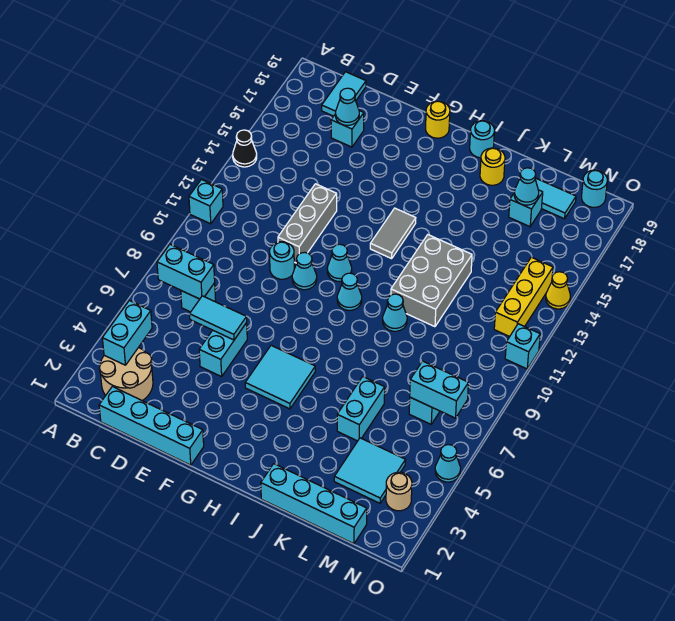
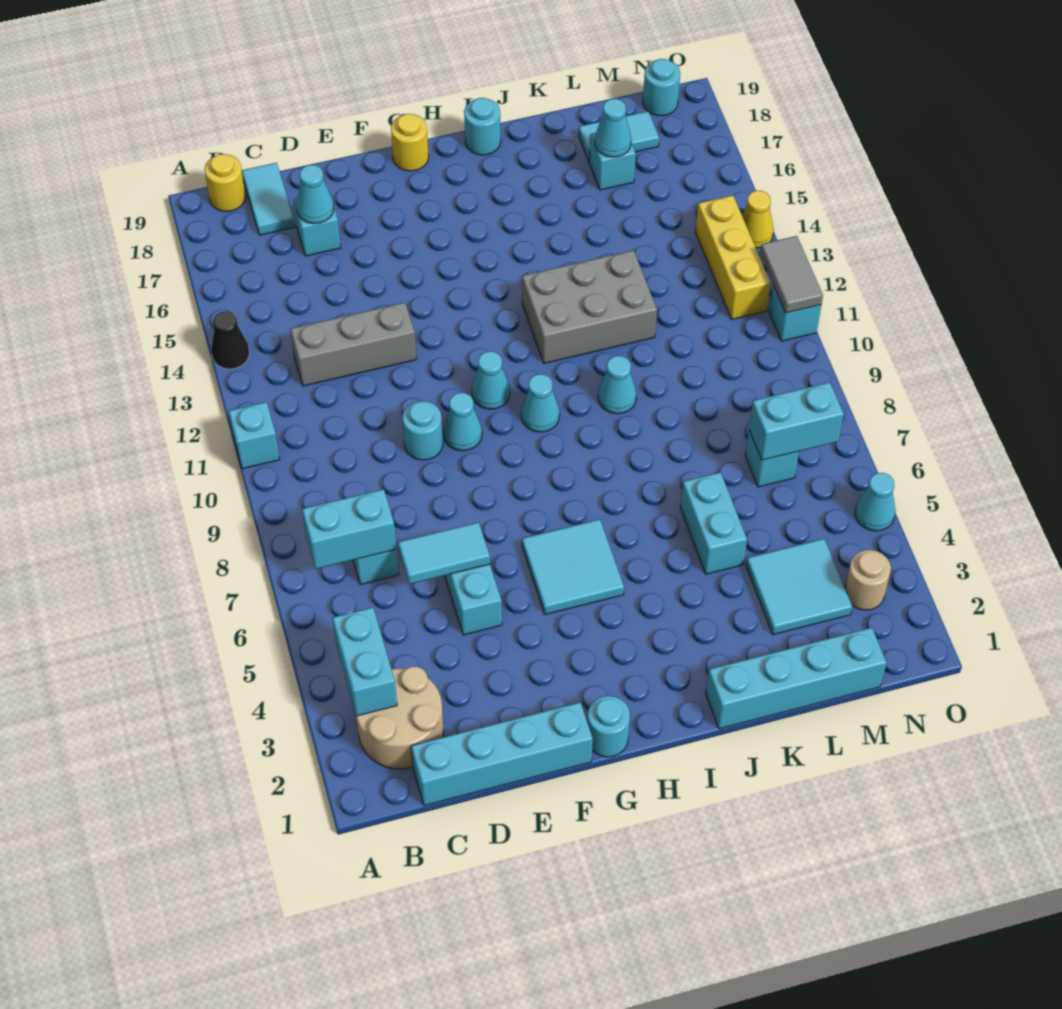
grey 1x3 brick [278,184,337,263] -> grey 1x3 brick turned to [290,302,417,386]
none -> cyan 1x1 round brick [587,696,630,757]
grey 1x2 tile [370,208,416,259] -> grey 1x2 tile moved to [760,236,823,313]
grey 2x3 brick [391,235,472,327] -> grey 2x3 brick turned to [522,250,657,363]
yellow 1x1 round brick [480,148,505,185] -> yellow 1x1 round brick moved to [205,154,246,211]

